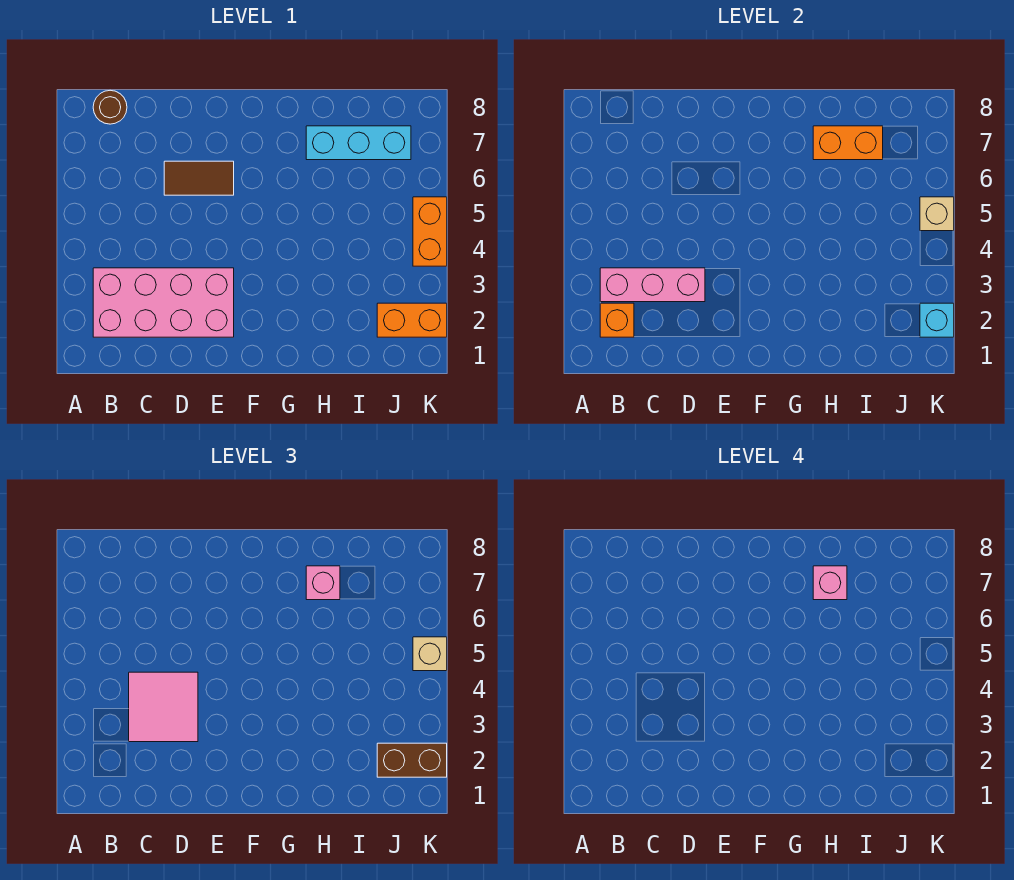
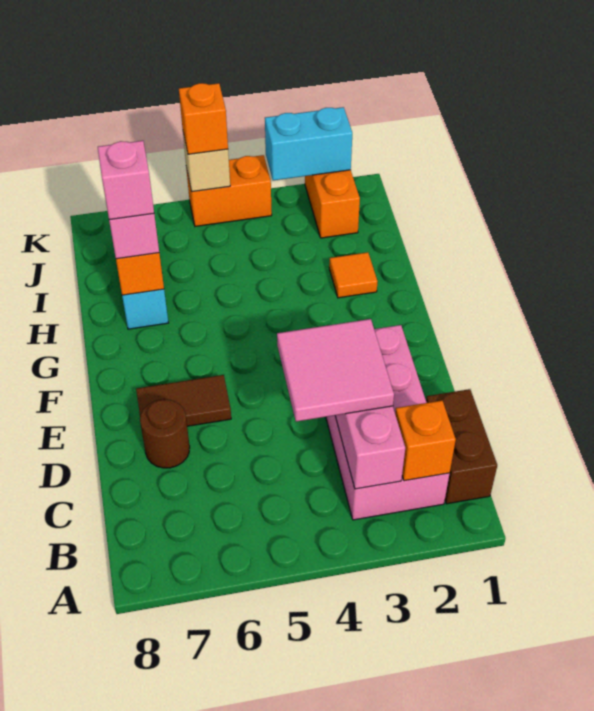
brown 1x1 round brick [93,90,127,124] -> brown 1x1 round brick moved to [140,399,190,468]
brown 1x2 tile [164,161,234,195] -> brown 1x2 tile turned to [136,375,231,426]
none -> orange 1x1 tile [329,252,378,298]
brown 1x2 brick [377,743,447,777] -> brown 1x2 brick moved to [426,389,497,504]
cyan 1x1 brick [920,303,954,337] -> cyan 1x2 brick [265,107,352,180]
tan 1x1 brick [413,637,447,671] -> orange 1x1 brick [179,83,228,154]

